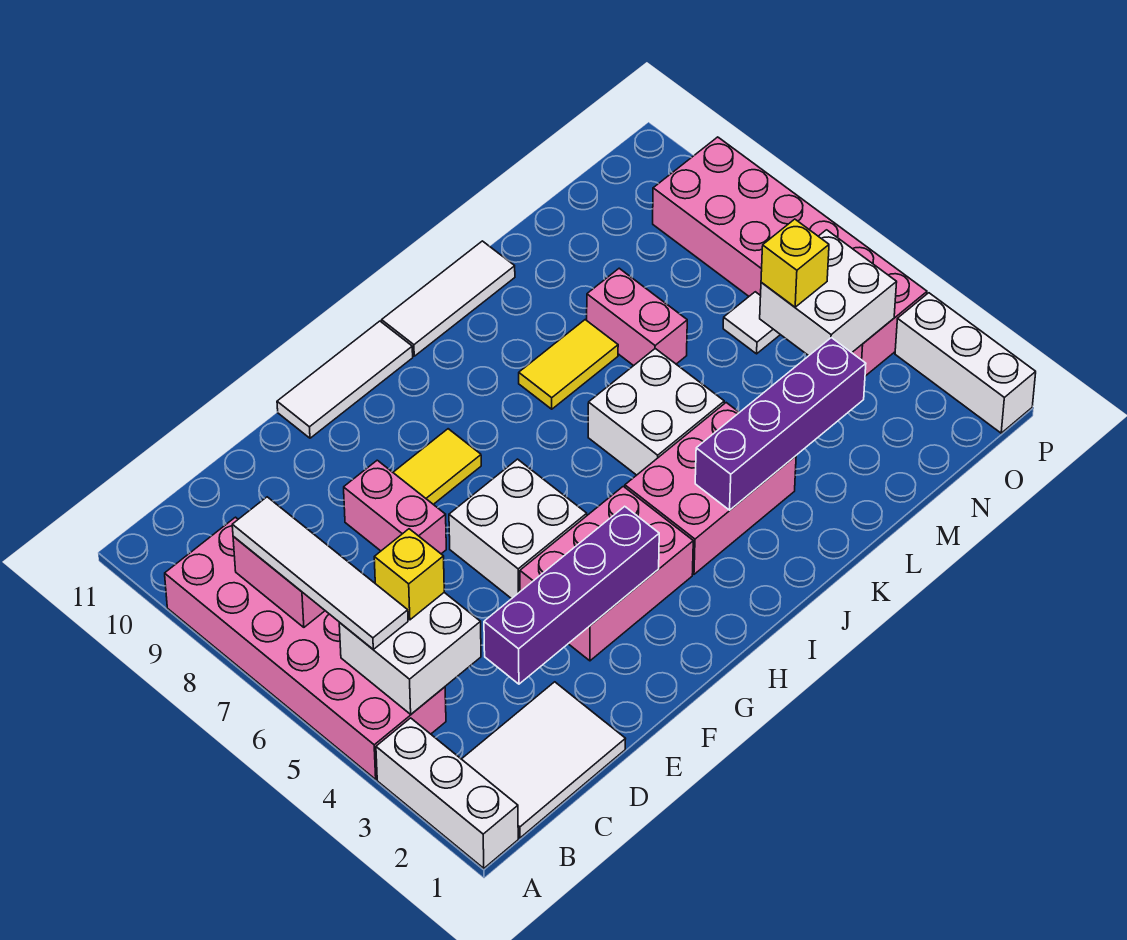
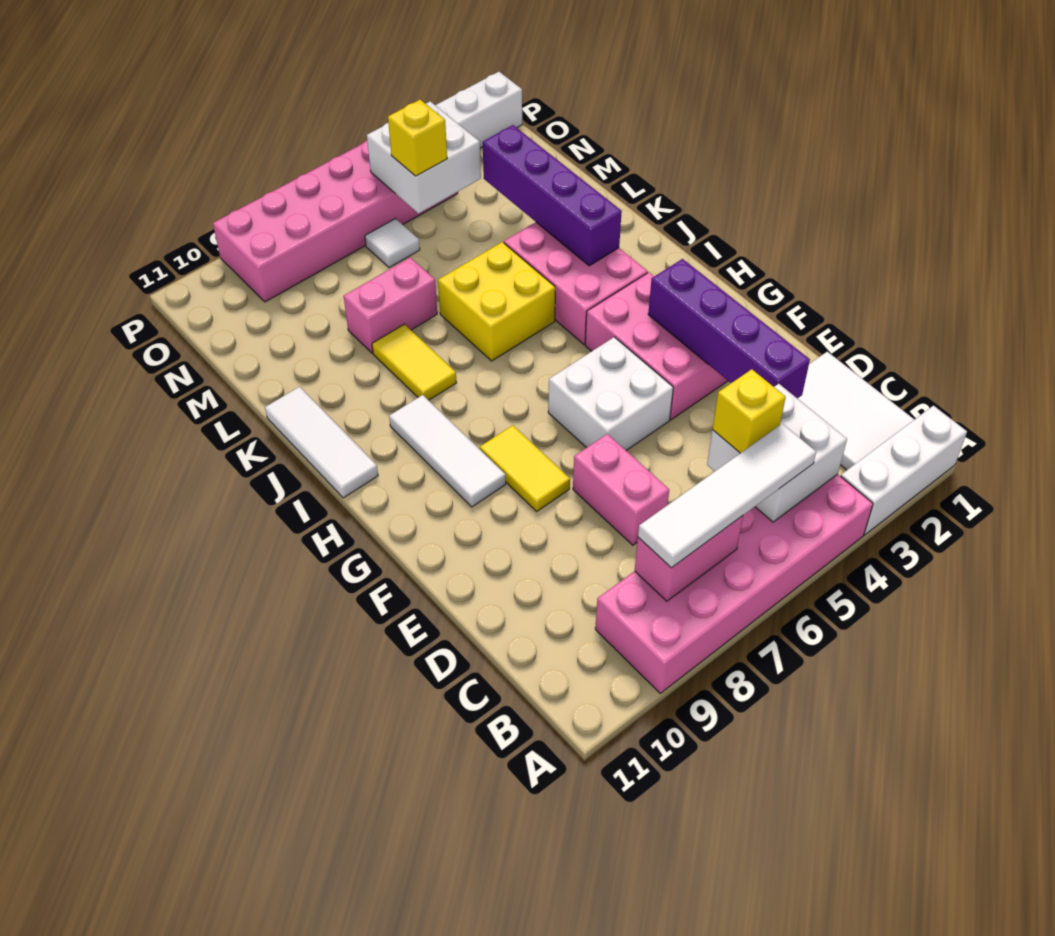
pink 1x2 brick [344,460,446,554] -> pink 1x2 brick turned to [573,434,669,545]
white 1x3 tile [277,321,413,438] -> white 1x3 tile moved to [389,395,506,507]
white 2x2 brick [588,349,724,475] -> yellow 2x2 brick [438,242,555,361]

